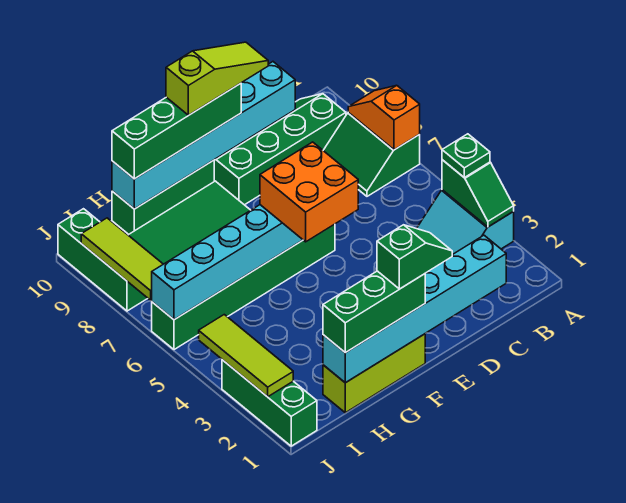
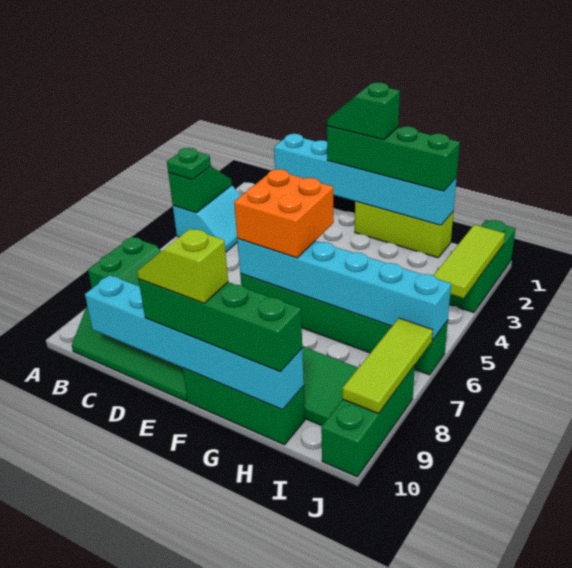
orange 1x2 slope [348,86,420,150] -> none
lime 1x3 slope [166,42,268,115] -> lime 1x2 slope [137,229,228,303]
green 1x3 brick [323,271,425,353] -> green 1x4 brick [327,126,460,191]

